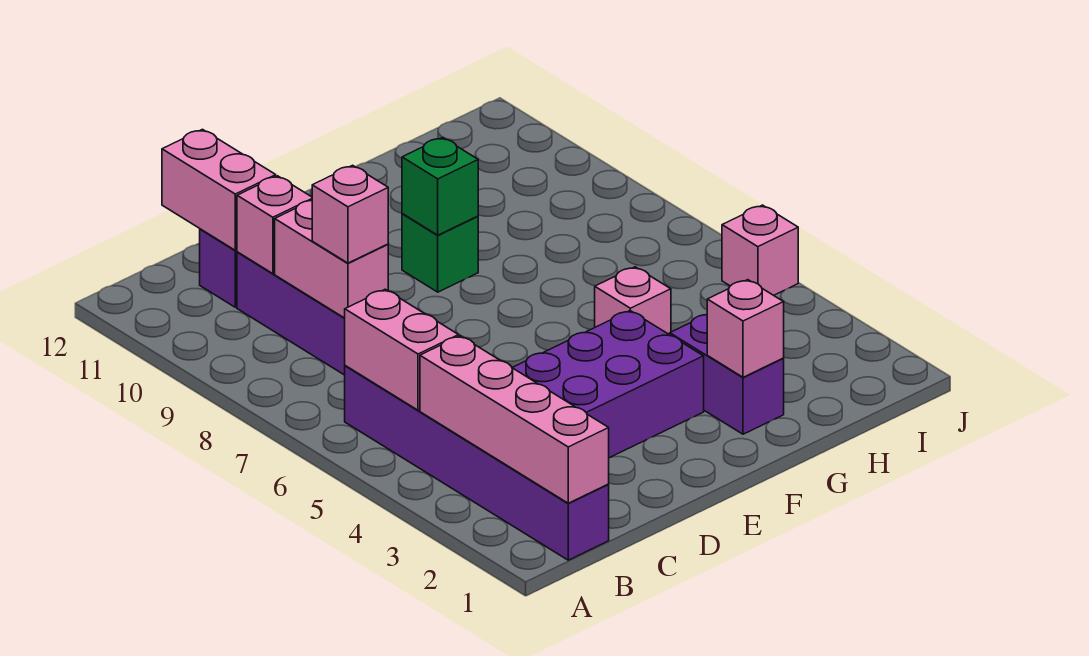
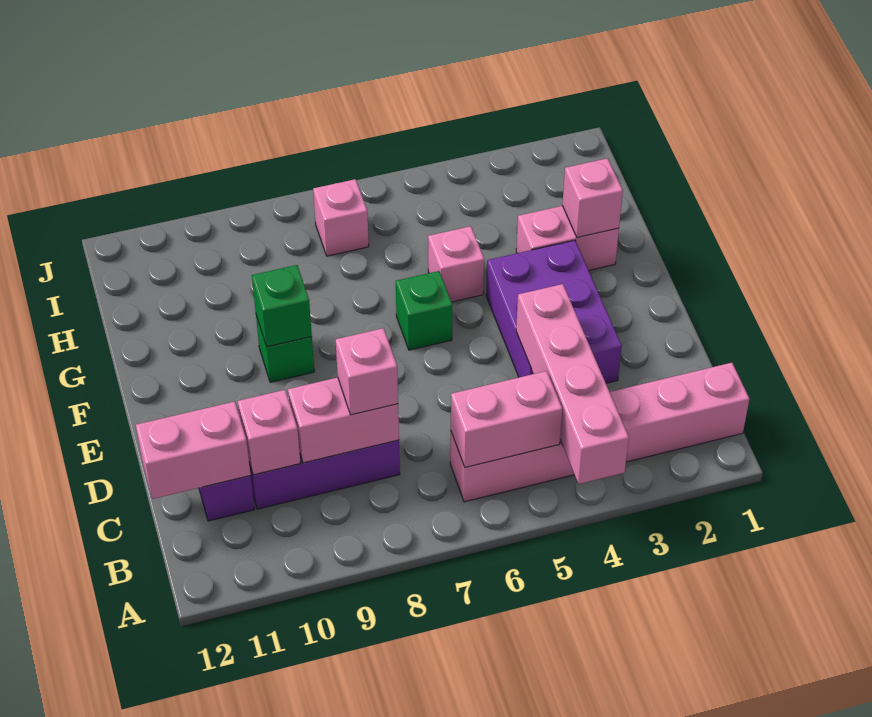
purple 1x6 brick [345,366,609,560] -> pink 1x6 brick [450,363,749,502]
pink 1x4 brick [420,336,609,503] -> pink 1x4 brick turned to [516,284,629,484]
none -> green 1x1 brick [396,271,452,350]
purple 1x2 brick [670,315,784,434] -> pink 1x2 brick [516,206,619,270]
pink 1x1 brick [722,205,798,295] -> pink 1x1 brick moved to [313,179,369,256]

